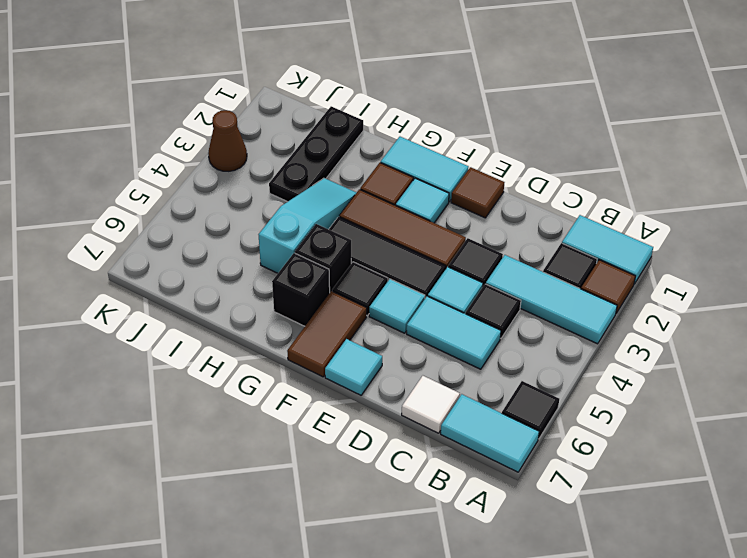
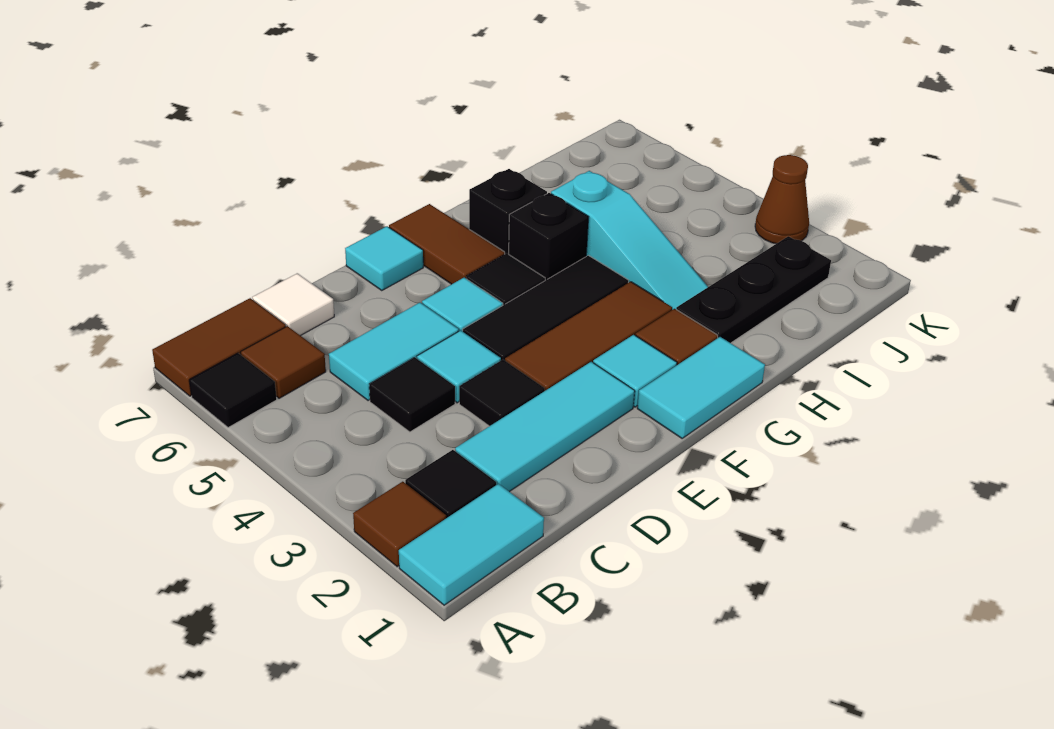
cyan 1x3 tile [486,255,617,344] -> cyan 1x3 tile moved to [455,362,635,492]
cyan 1x2 tile [441,394,539,472] -> brown 1x2 tile [152,298,286,396]
brown 1x1 tile [451,167,504,218] -> brown 1x1 tile moved to [241,326,326,398]
black 1x3 plate [269,106,363,202] -> black 1x3 plate turned to [676,236,831,343]

